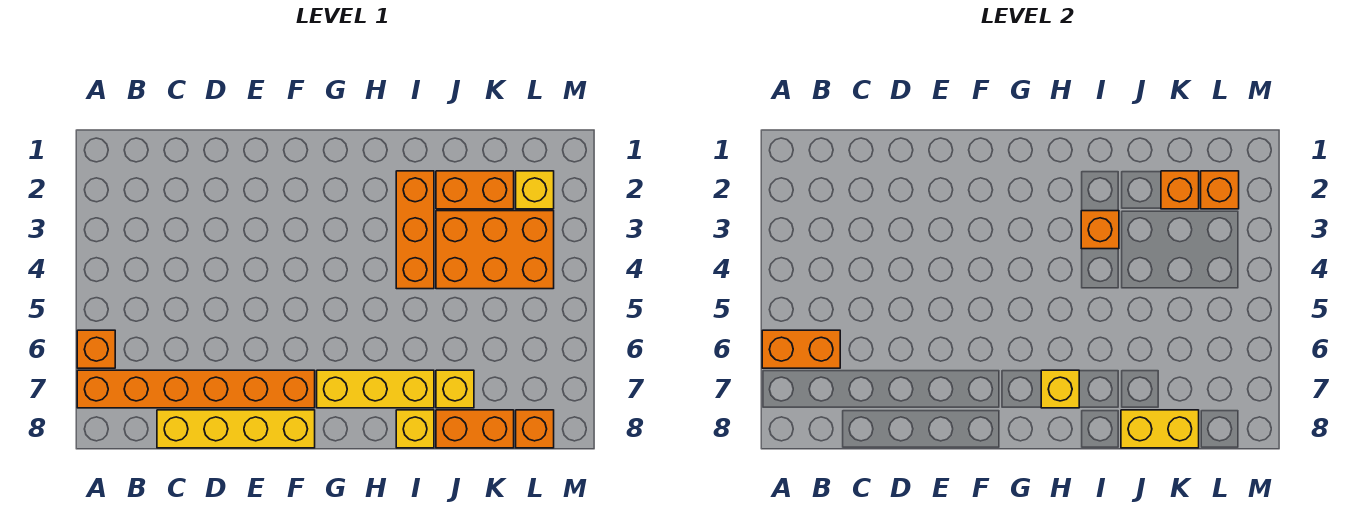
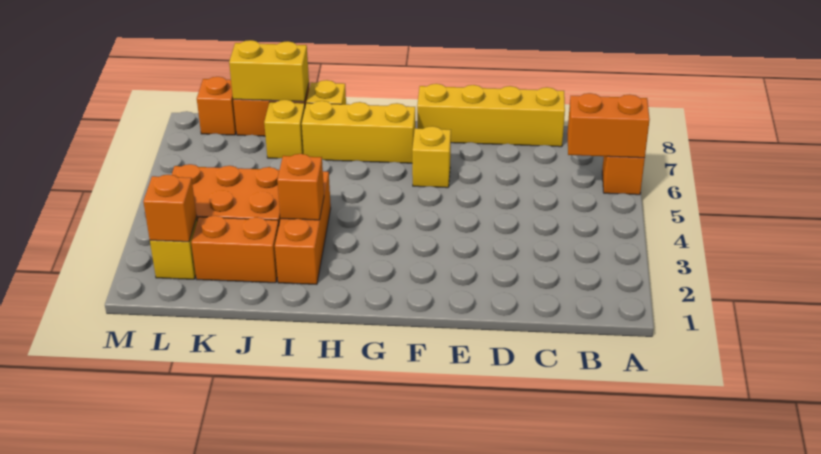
orange 1x6 brick [77,370,315,408] -> none
yellow 1x1 brick [1041,370,1079,408] -> yellow 1x1 brick moved to [412,126,451,188]
orange 1x1 brick [1161,171,1199,209] -> none

